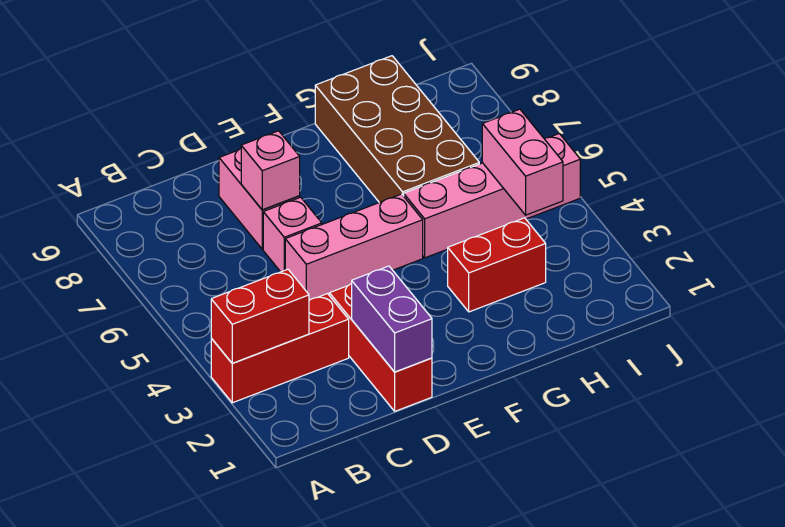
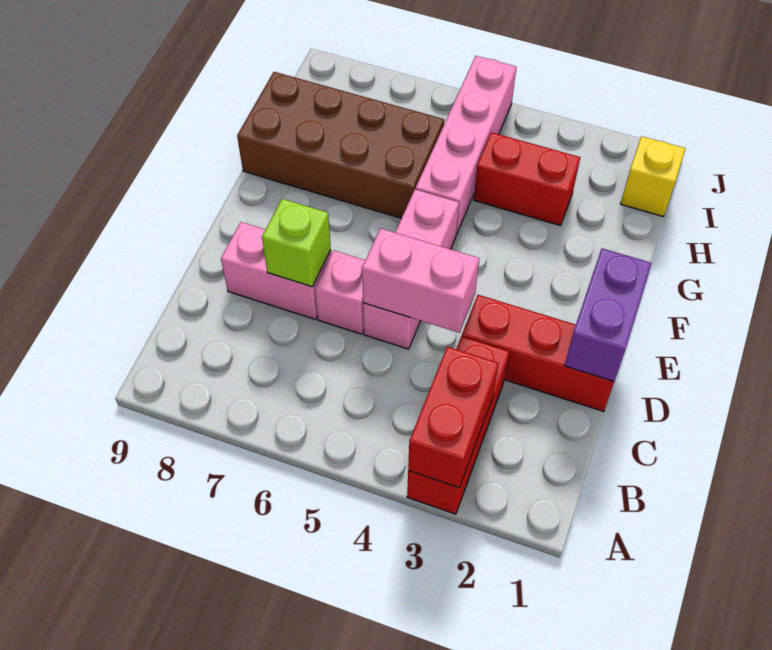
purple 1x2 brick [352,266,432,372] -> purple 1x2 brick turned to [564,248,652,381]
pink 1x1 brick [241,131,300,210] -> lime 1x1 brick [262,199,331,287]
red 1x2 brick [448,218,546,312] -> red 1x2 brick turned to [474,132,580,226]
none -> yellow 1x1 brick [621,136,686,216]
pink 1x2 brick [482,109,563,215] -> pink 1x2 brick moved to [362,228,479,333]

